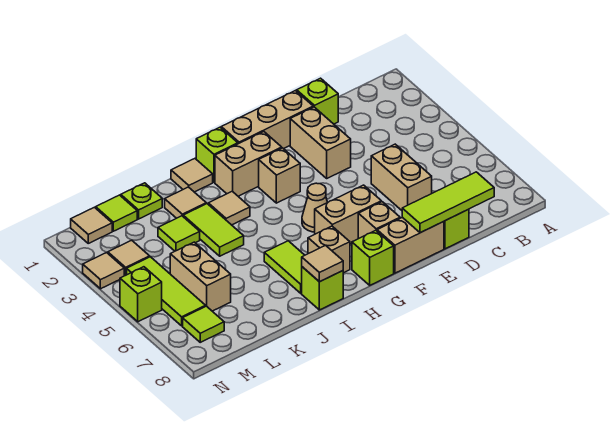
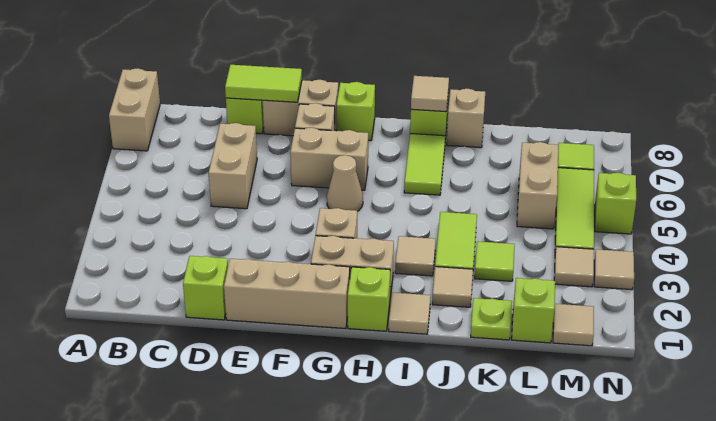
lime 1x3 tile [402,172,494,233] -> lime 1x2 tile [225,65,302,102]
tan 1x2 brick [290,107,351,178] -> tan 1x2 brick moved to [109,68,160,151]
tan 1x1 brick [308,226,350,273] -> tan 1x1 brick moved to [447,89,485,148]
lime 1x1 tile [96,195,137,231] -> lime 1x1 brick [512,278,555,343]

